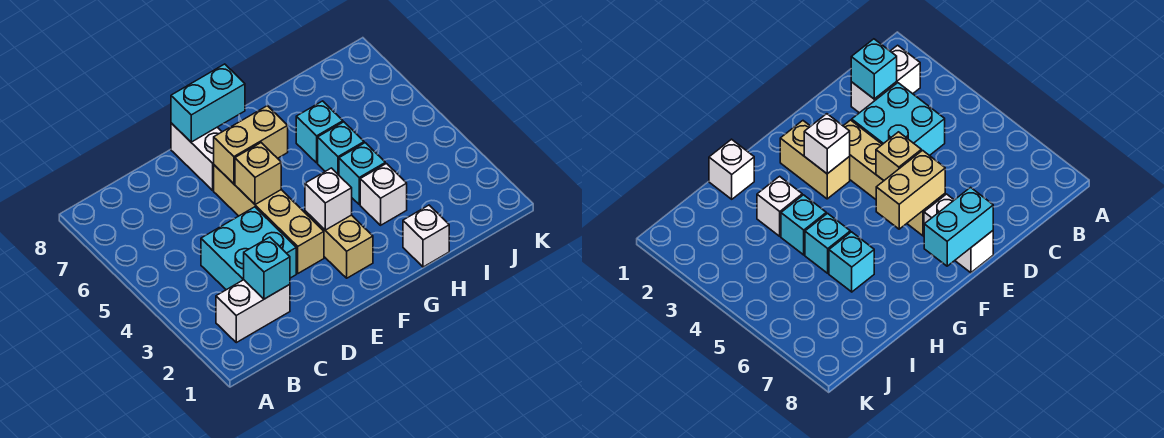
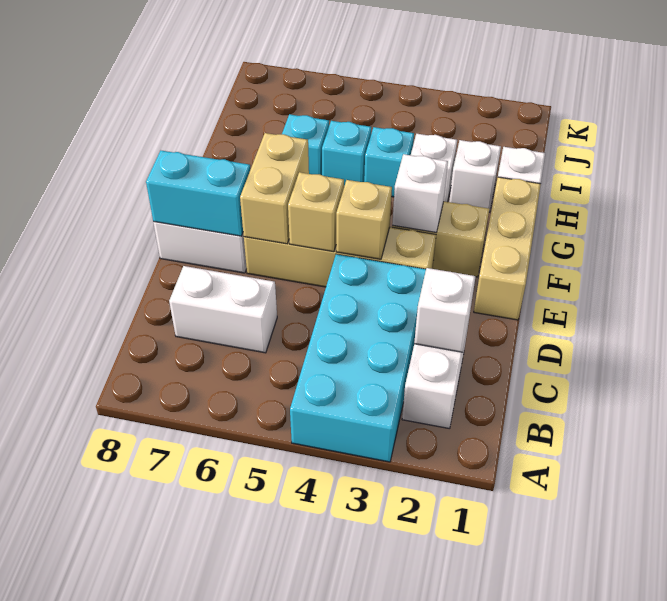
cyan 1x1 brick [244,237,290,299] -> white 1x1 brick [414,268,476,352]
cyan 2x2 brick [201,207,296,290] -> cyan 2x4 brick [290,254,426,462]
none -> white 1x2 brick [169,266,277,353]
none -> tan 1x3 brick [474,177,541,320]
none -> tan 1x1 brick [336,180,392,259]
cyan 1x2 brick [171,64,245,142] -> cyan 1x2 brick turned to [146,151,251,236]
none -> white 1x1 brick [449,140,501,212]

